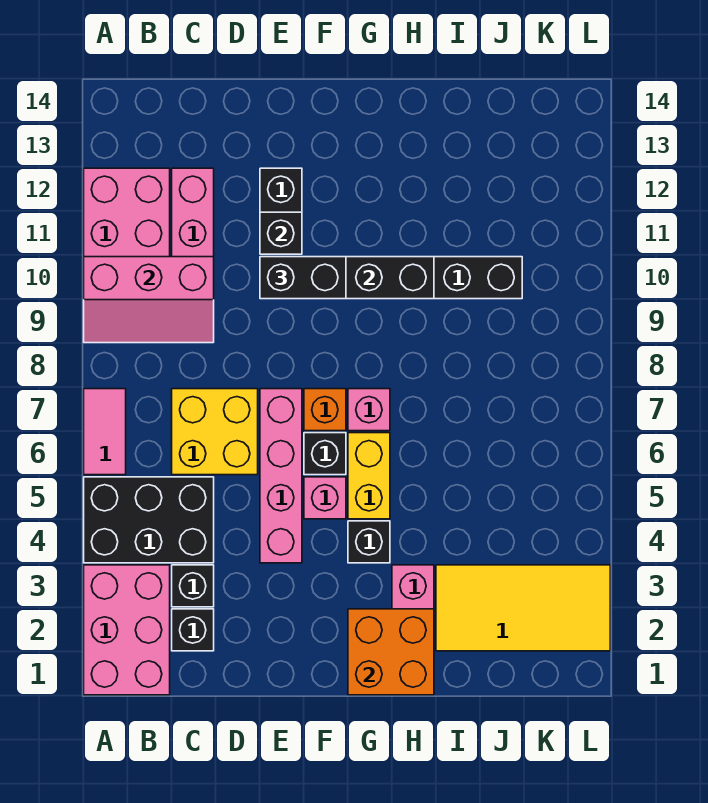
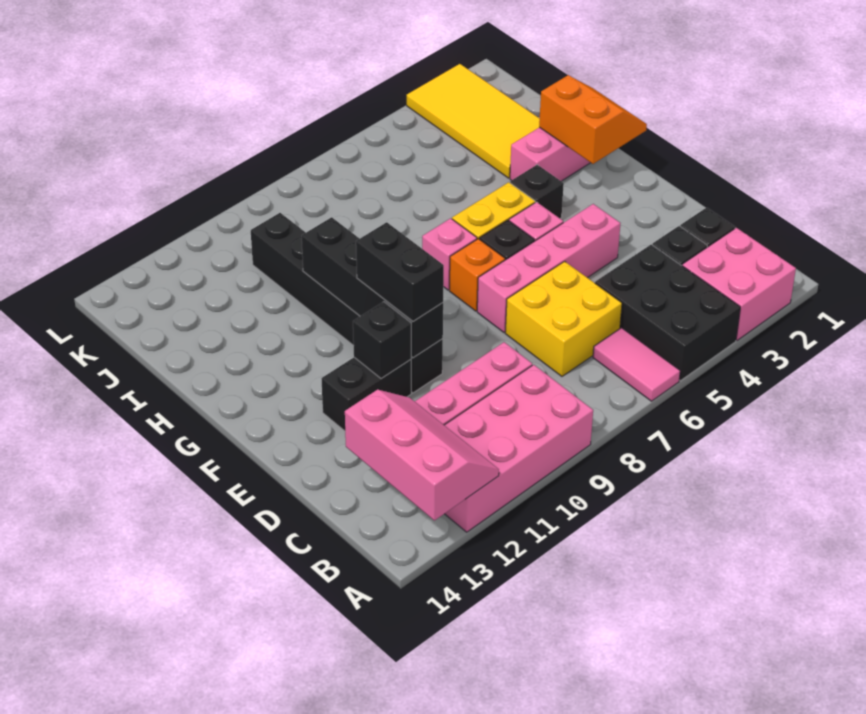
pink 2x3 brick [84,565,170,695] -> pink 2x2 brick [682,228,796,340]
pink 1x2 tile [84,389,126,475] -> pink 1x2 tile turned to [593,328,680,401]
pink 2x3 slope [84,257,214,343] -> pink 2x3 slope moved to [345,390,499,521]
orange 2x2 brick [348,609,434,695] -> orange 2x2 slope [539,75,647,164]

